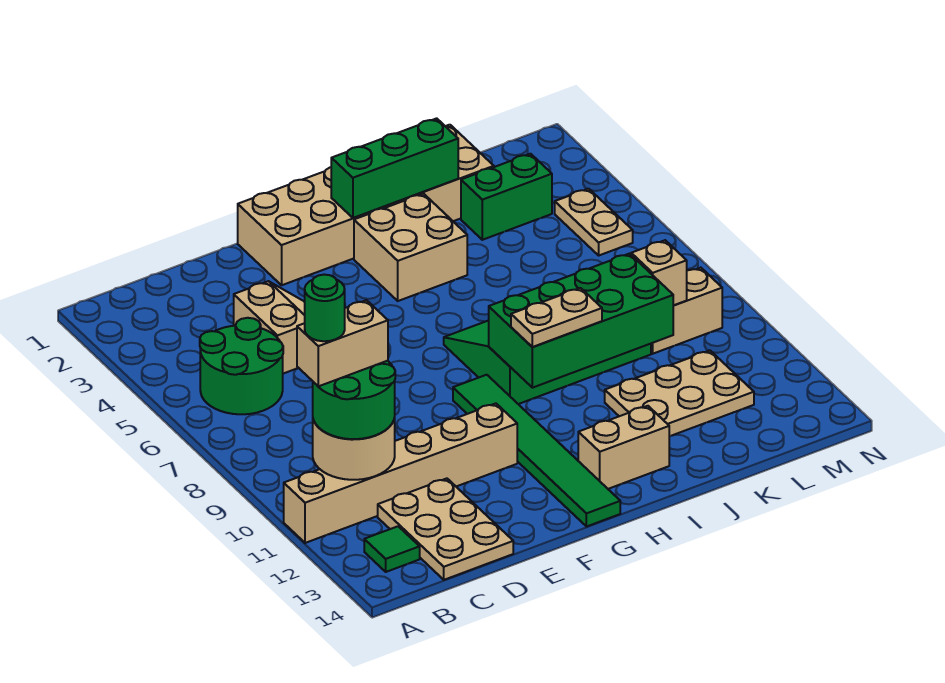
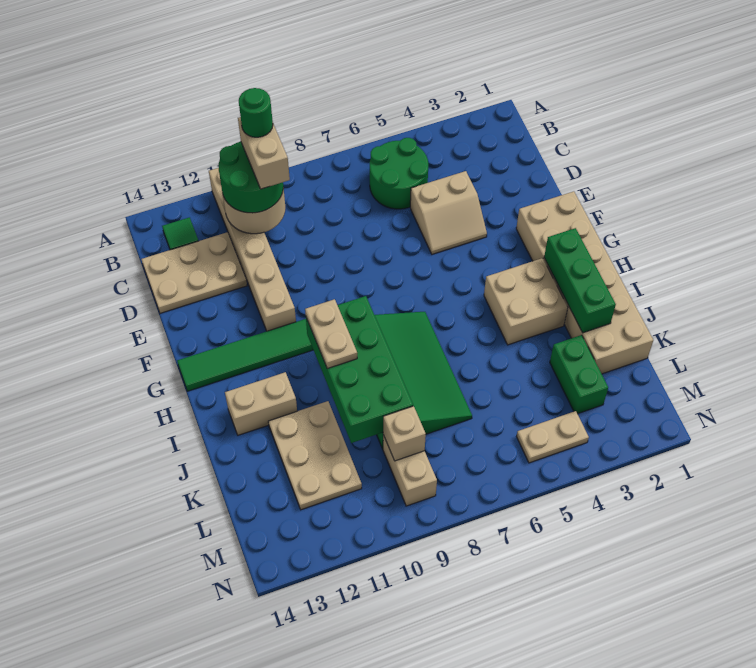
tan 1x2 brick [578,406,669,489] -> tan 1x2 brick turned to [225,372,297,435]

